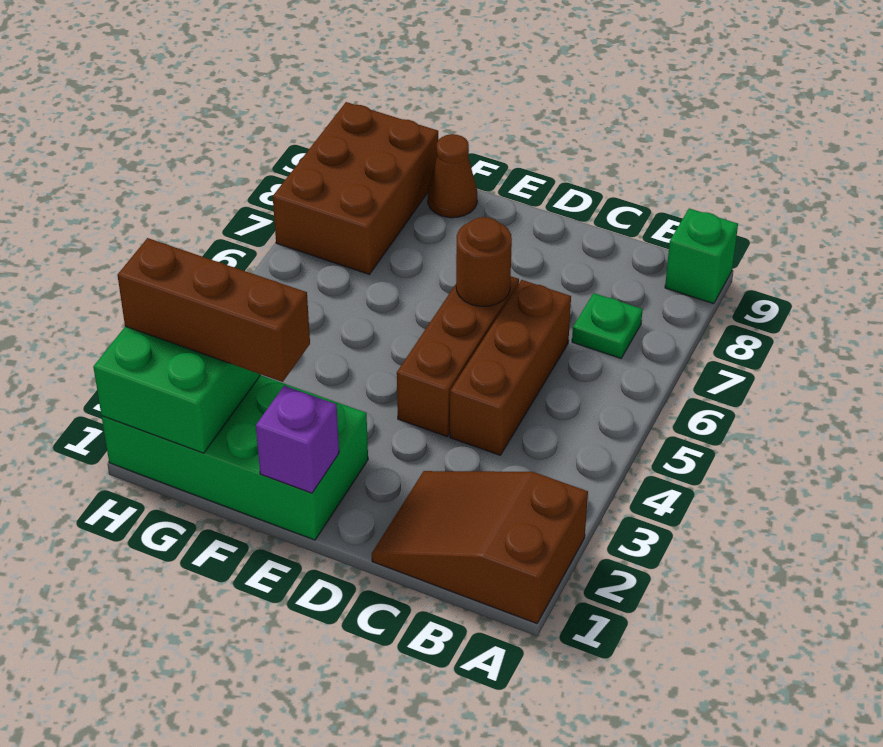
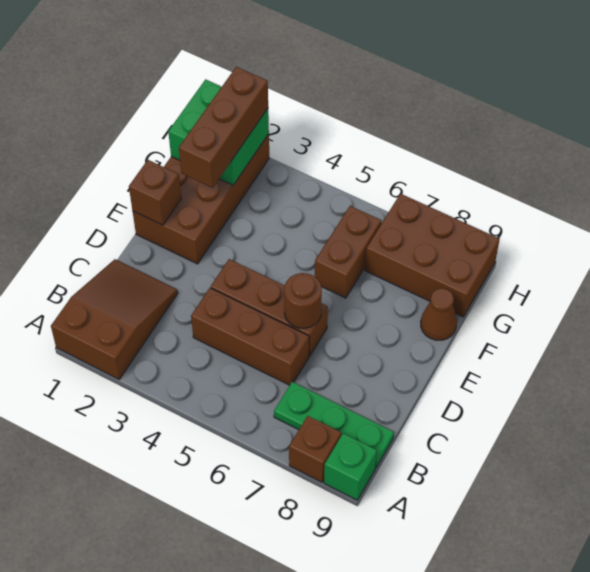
none -> brown 1x1 brick [289,416,341,482]
green 1x1 plate [572,293,643,358] -> green 1x3 plate [274,382,394,468]
green 2x4 brick [102,375,368,540] -> brown 2x4 brick [133,134,269,264]
purple 1x1 brick [256,386,339,493] -> brown 1x1 brick [129,160,181,225]
none -> brown 1x2 brick [315,206,381,298]

